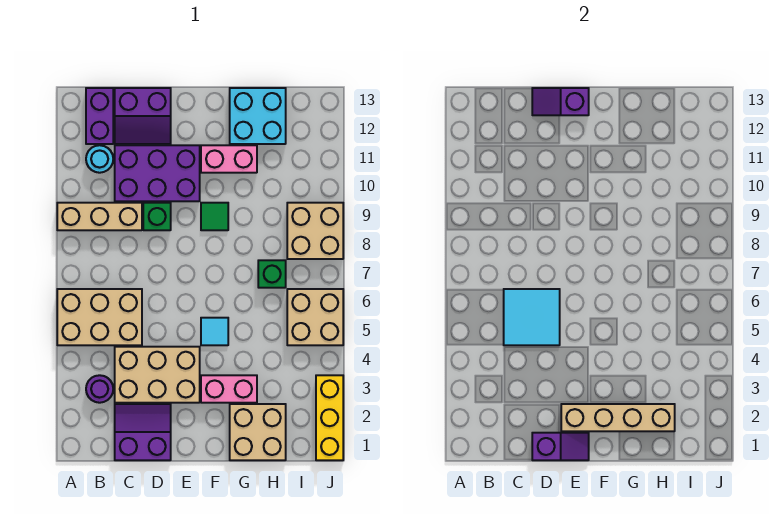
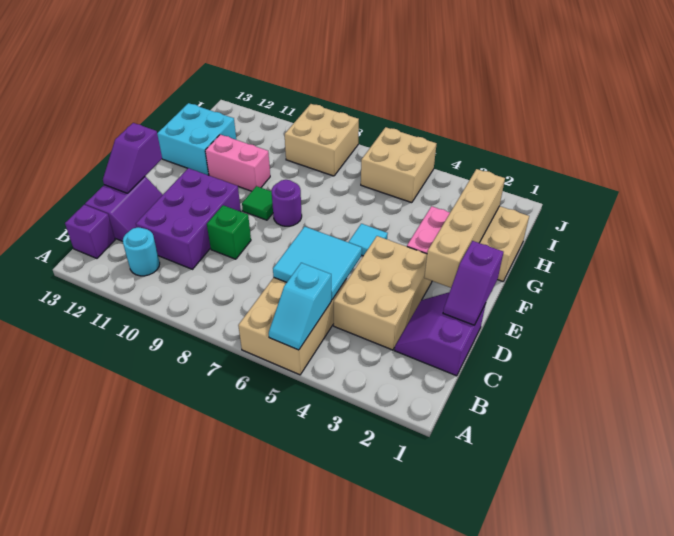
none -> cyan 1x2 slope [269,263,331,350]
tan 1x3 brick [57,203,142,230] -> none
purple 1x1 round brick [86,375,113,403] -> purple 1x1 round brick moved to [272,180,302,226]
purple 1x2 brick [86,88,113,144] -> purple 1x1 brick [65,205,115,258]
purple 1x2 slope [532,433,589,460] -> purple 1x2 slope turned to [443,241,503,325]
pink 1x2 brick [201,145,257,173] -> pink 1x2 brick turned to [205,135,270,191]
green 1x1 brick [258,260,286,288] -> none
yellow 1x3 brick [316,375,343,460] -> none

